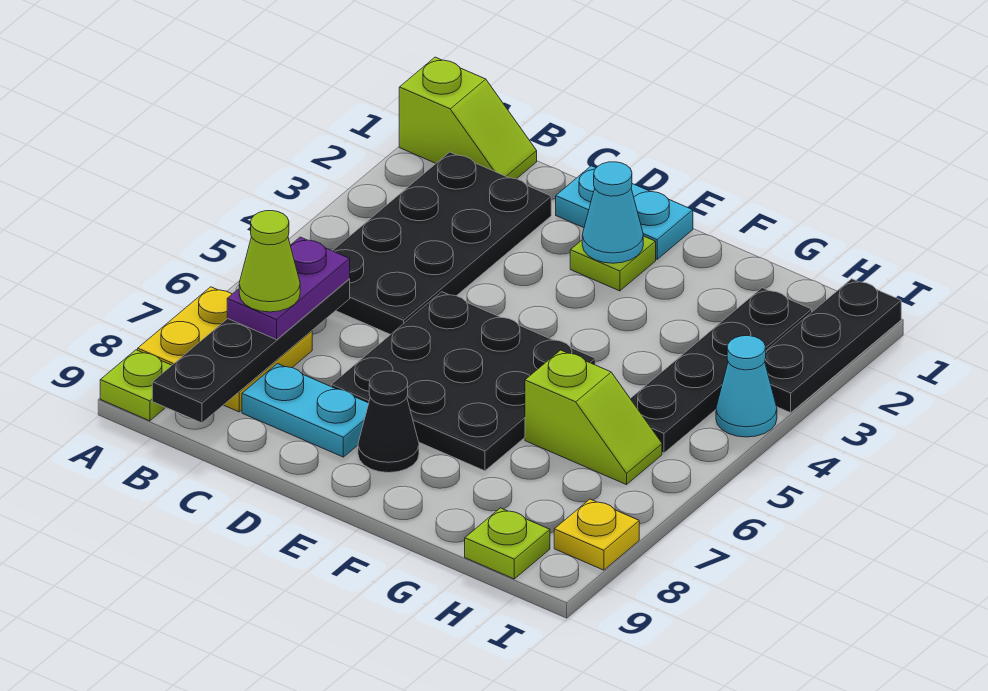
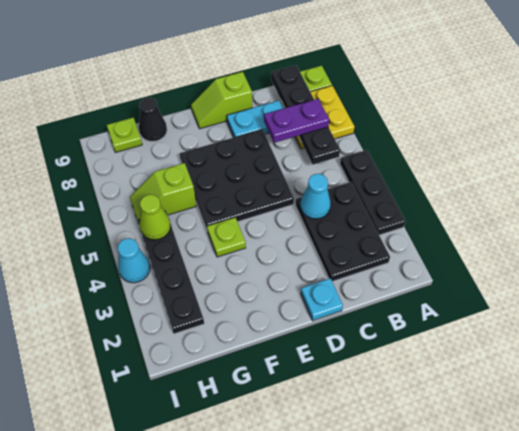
lime 1x2 slope [399,57,537,179] -> lime 1x2 slope moved to [191,72,252,129]
black 2x4 plate [333,152,551,335] -> black 2x3 plate [295,182,390,281]
purple 1x2 plate [227,237,350,340] -> purple 1x2 plate turned to [264,99,329,143]
lime 1x1 cone [239,211,300,312] -> lime 1x1 cone moved to [139,195,171,240]
cyan 1x2 plate [556,166,693,259] -> cyan 1x1 plate [301,278,343,321]
lime 1x1 plate [570,236,656,291] -> lime 1x1 plate moved to [207,218,246,257]
cyan 1x1 cone [582,162,643,263] -> cyan 1x1 cone moved to [300,174,331,219]
black 1x1 cone [358,371,419,473] -> black 1x1 cone moved to [139,98,167,141]
black 1x3 plate [765,279,901,413] -> black 1x3 plate moved to [340,150,406,235]
yellow 1x1 plate [554,499,639,570] -> none

